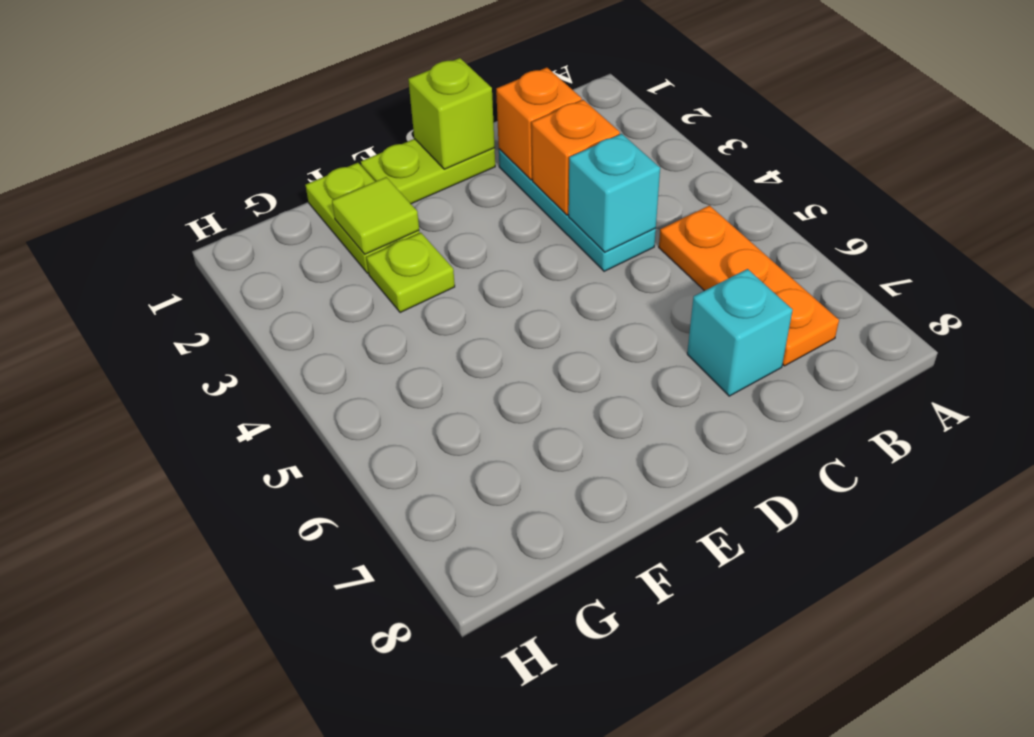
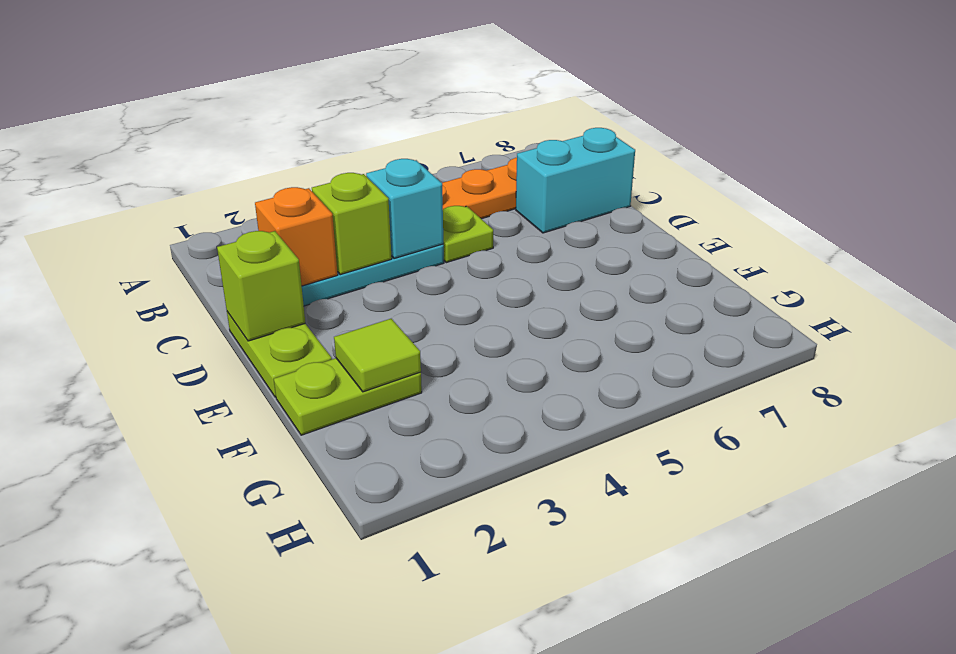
orange 1x1 brick [532,100,620,215] -> lime 1x1 brick [312,173,392,275]
cyan 1x1 brick [687,269,792,396] -> cyan 1x2 brick [516,128,635,233]
lime 1x1 plate [366,233,455,313] -> lime 1x1 plate moved to [443,206,493,263]

